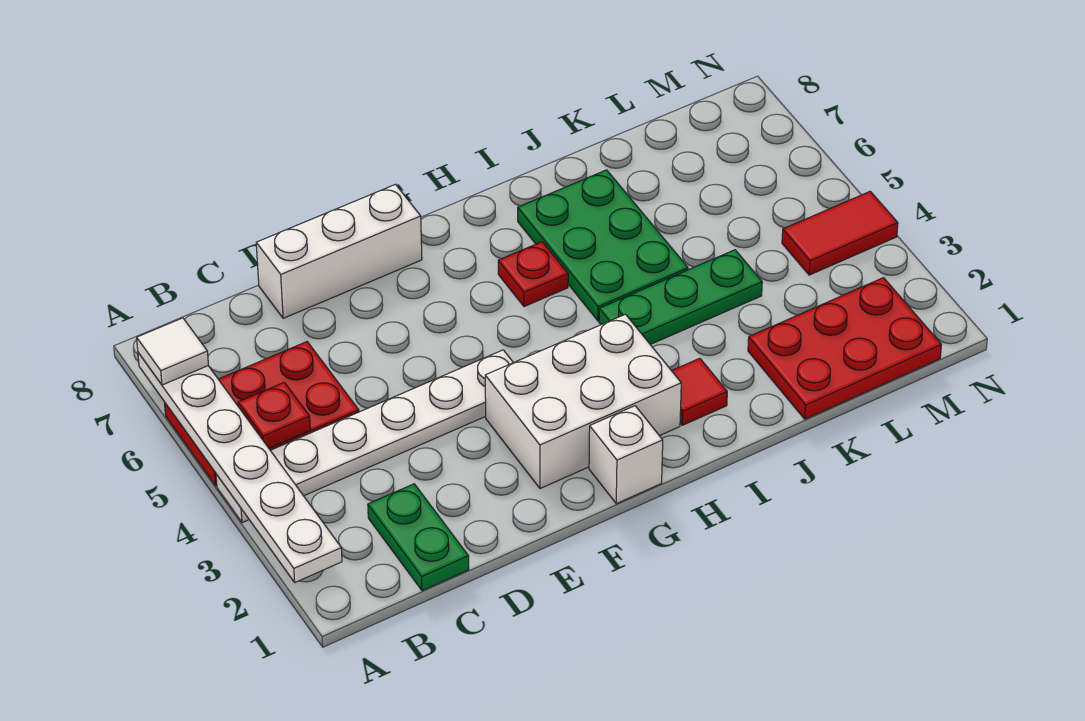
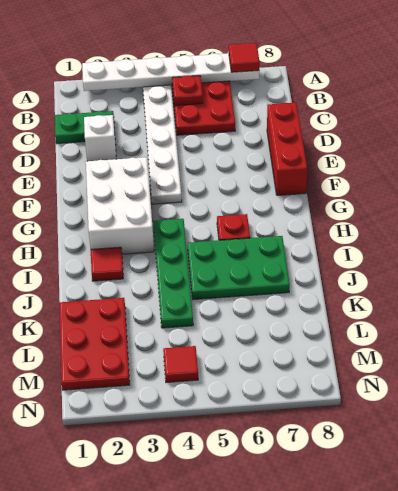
white 1x1 tile [137,318,208,385] -> red 1x1 tile [229,43,260,72]
white 1x3 brick [256,184,422,318] -> red 1x3 brick [267,103,307,195]
white 1x1 brick [589,406,663,504] -> white 1x1 brick moved to [84,115,116,161]
green 1x3 plate [599,250,762,344] -> green 1x4 plate [153,219,193,328]
red 1x2 tile [782,191,898,275] -> red 1x1 tile [163,346,198,382]

